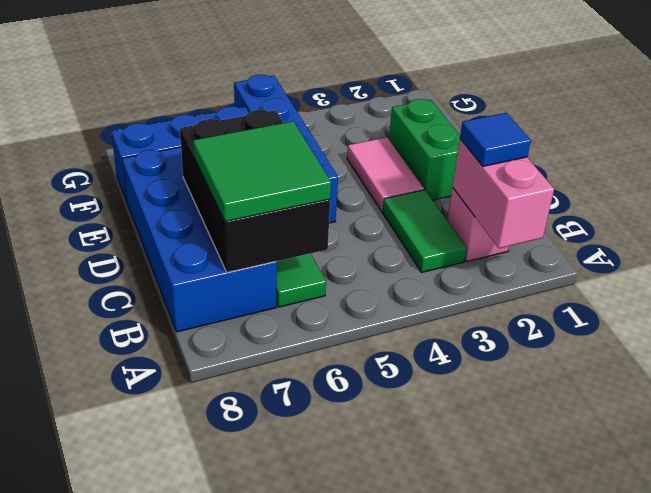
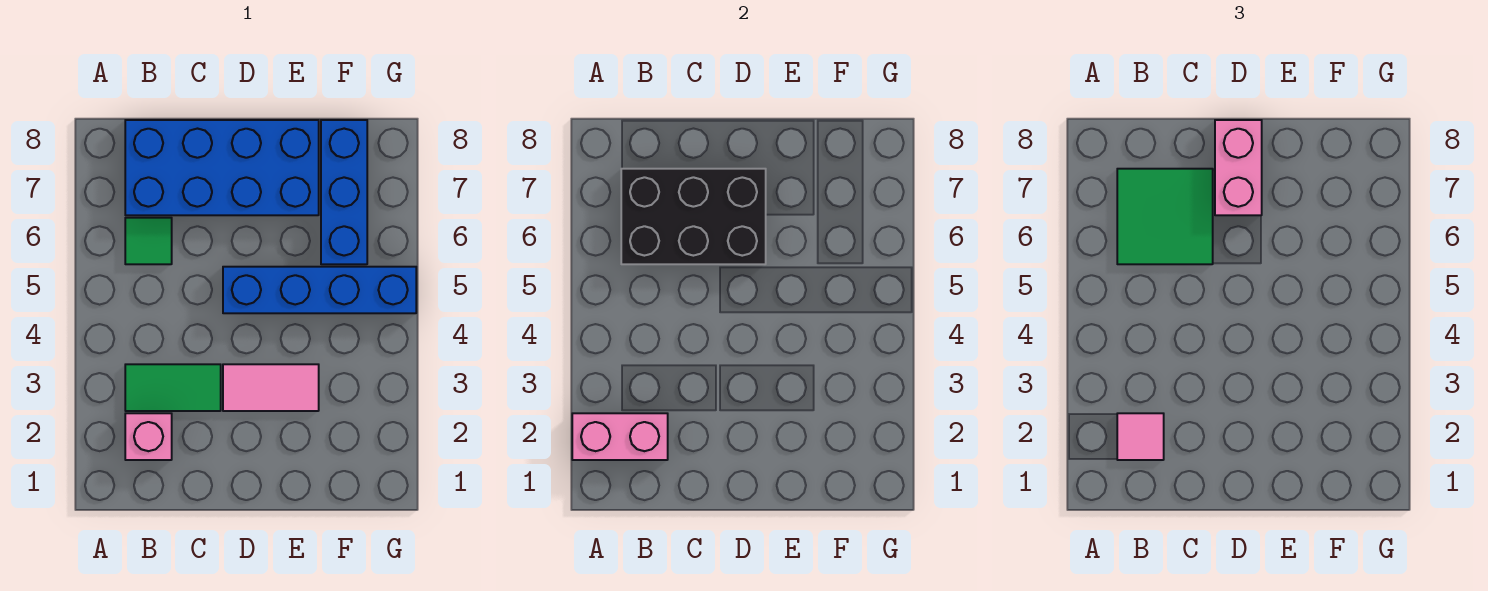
blue 1x1 tile [460,113,531,166] -> pink 1x1 tile [1117,413,1164,460]
green 1x2 brick [389,99,460,200] -> none
none -> pink 1x2 brick [1215,120,1262,215]

